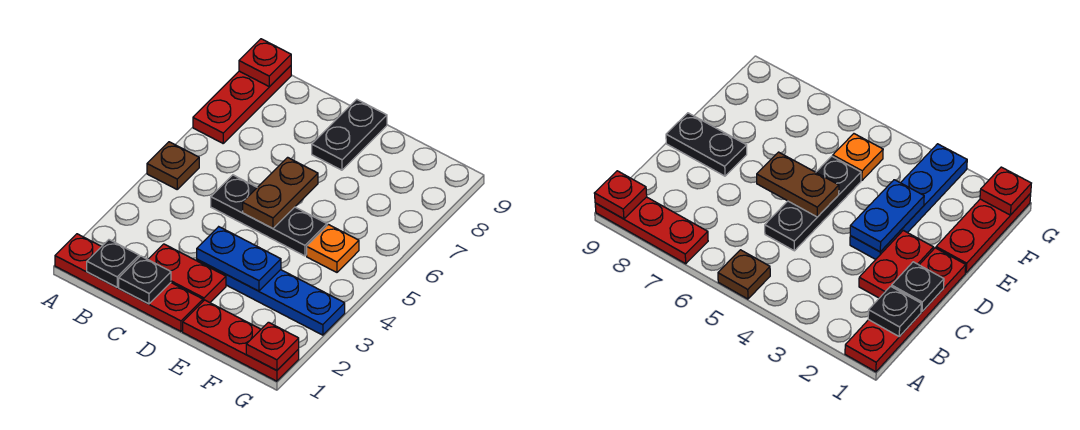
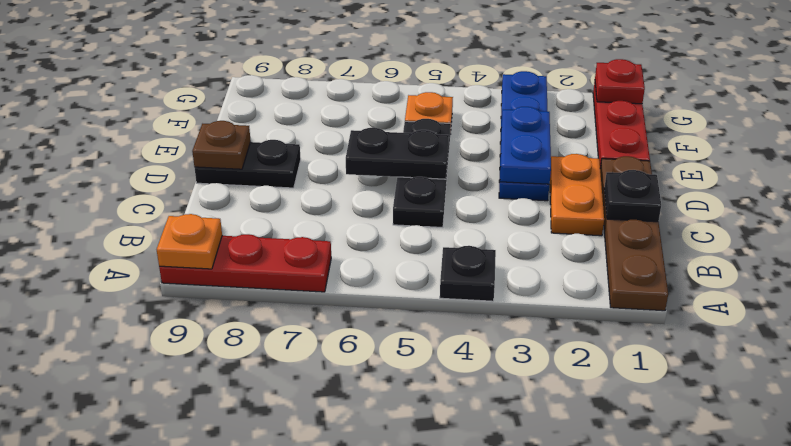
red 1x4 plate [55,234,203,331] -> brown 1x4 plate [600,156,668,311]
brown 1x1 plate [147,142,199,189] -> brown 1x1 plate moved to [192,121,251,169]
red 1x1 plate [239,39,291,87] -> orange 1x1 plate [157,214,222,269]
black 1x1 plate [87,240,139,287] -> black 1x1 plate moved to [440,246,496,301]
red 1x2 plate [148,244,226,303] -> orange 1x2 plate [550,154,604,236]
brown 1x2 plate [243,157,318,229] -> black 1x2 plate [346,128,449,179]

